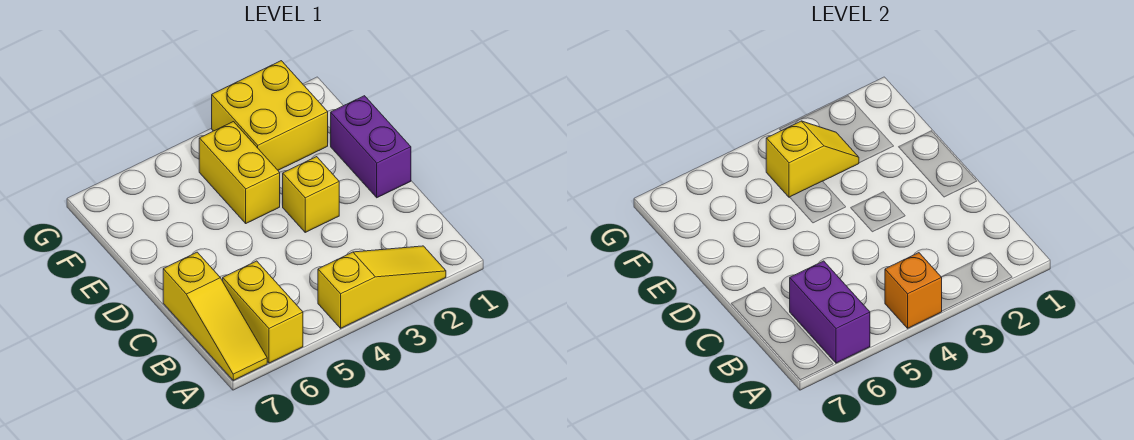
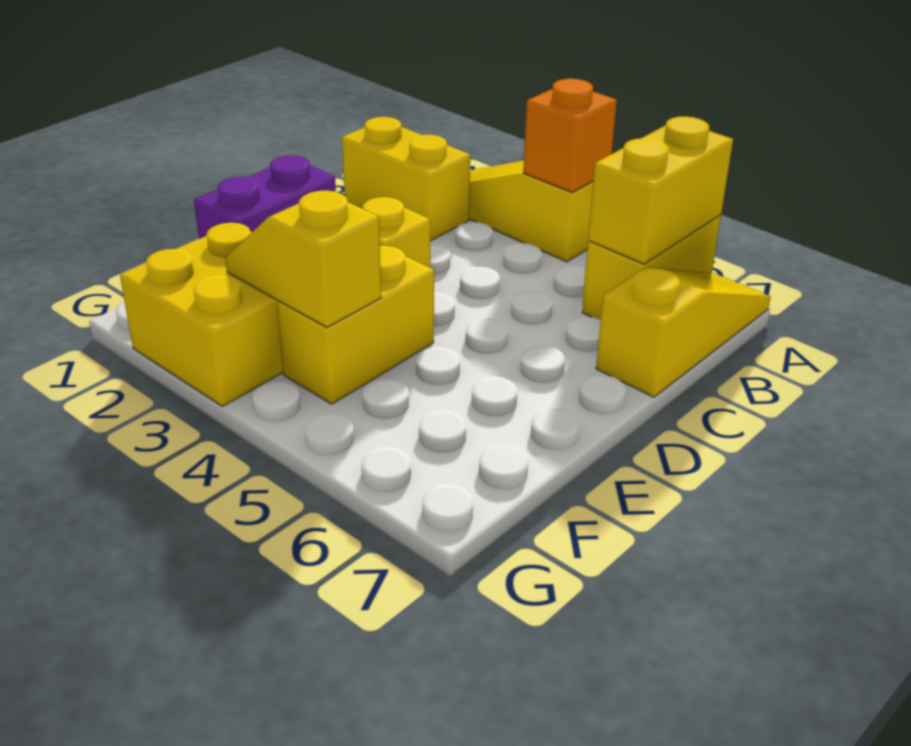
purple 1x2 brick [790,261,870,363] -> yellow 1x2 brick [588,117,733,264]
none -> yellow 1x2 brick [342,117,470,241]

